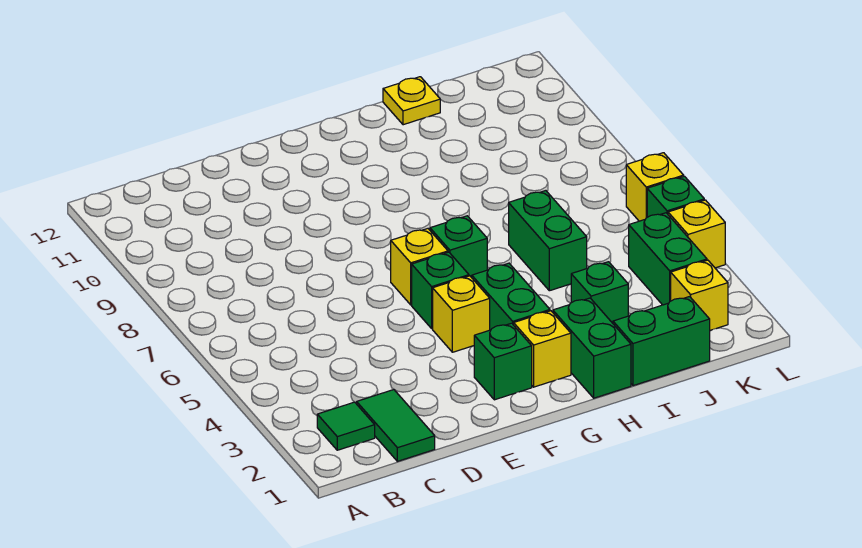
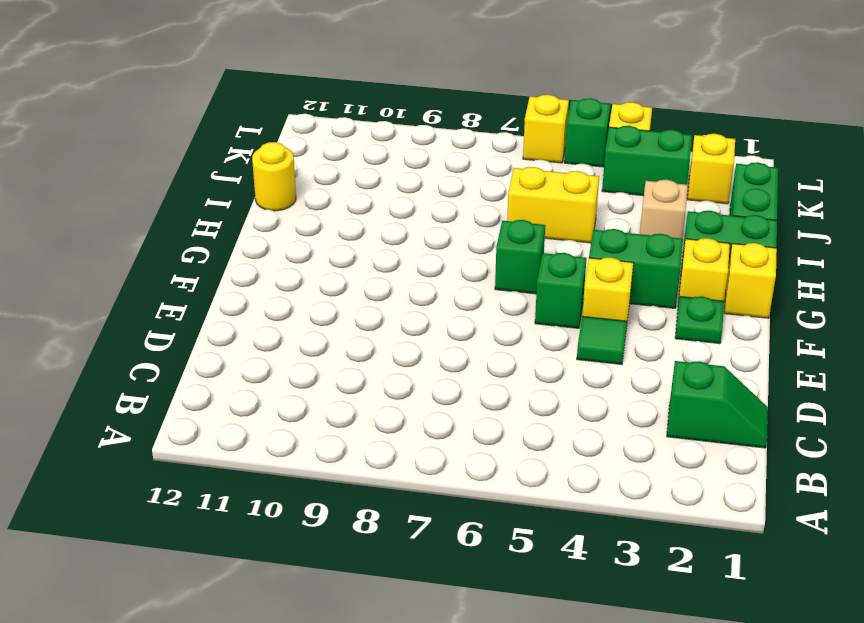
green 1x1 tile [317,402,375,450] -> green 1x1 tile moved to [577,316,627,364]
green 1x2 tile [357,390,435,461] -> green 1x2 slope [667,361,768,448]
green 1x1 brick [474,323,532,400] -> green 1x1 plate [675,296,724,344]
yellow 1x1 brick [391,229,448,305] -> yellow 1x1 brick moved to [724,243,777,318]
green 1x1 brick [571,262,628,323] -> tan 1x1 brick [640,180,688,238]
green 1x2 brick [509,191,587,291] -> yellow 1x2 brick [507,167,599,243]
yellow 1x1 plate [383,77,440,125] -> yellow 1x1 round brick [252,142,296,211]

